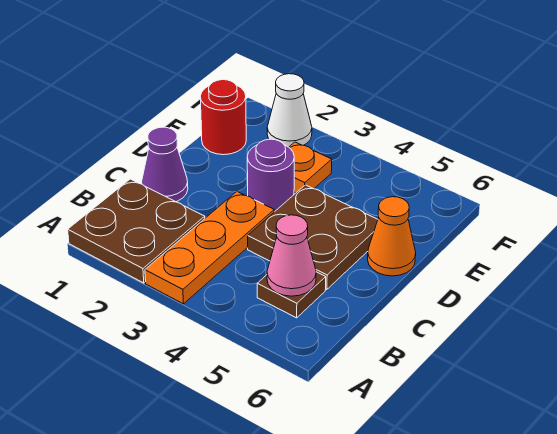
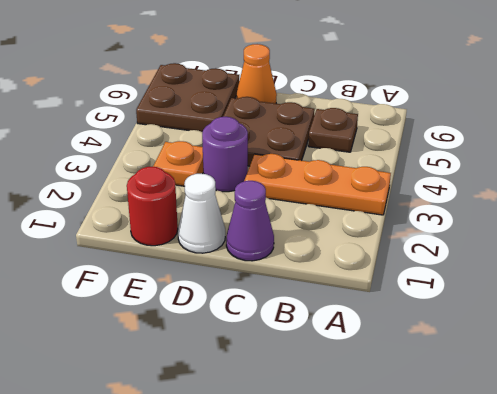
brown 2x2 plate [68,179,205,283] -> brown 2x2 plate moved to [136,63,239,132]
pink 1x1 cone [267,215,316,296] -> none
white 1x1 cone [267,74,312,147] -> white 1x1 cone moved to [178,174,225,253]

